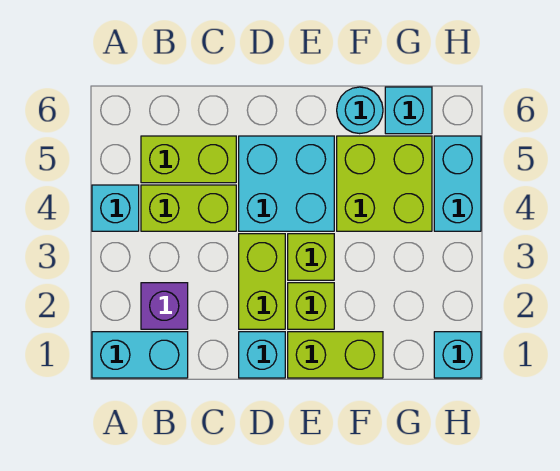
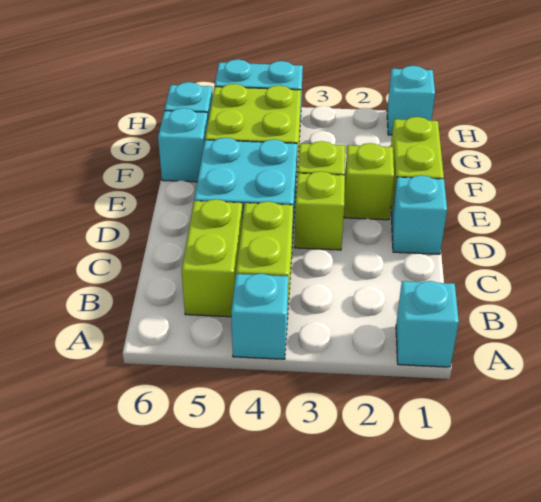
cyan 1x2 brick [92,332,188,378] -> cyan 1x1 brick [396,281,459,367]
purple 1x1 brick [141,283,188,329] -> none
lime 1x2 brick [239,234,285,329] -> lime 1x1 brick [295,171,345,250]
cyan 1x1 round brick [337,87,383,134] -> cyan 1x1 brick [158,108,208,182]

